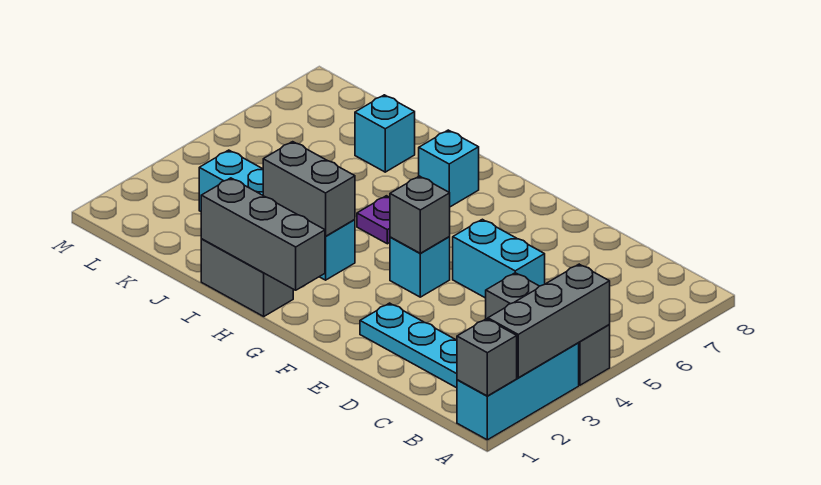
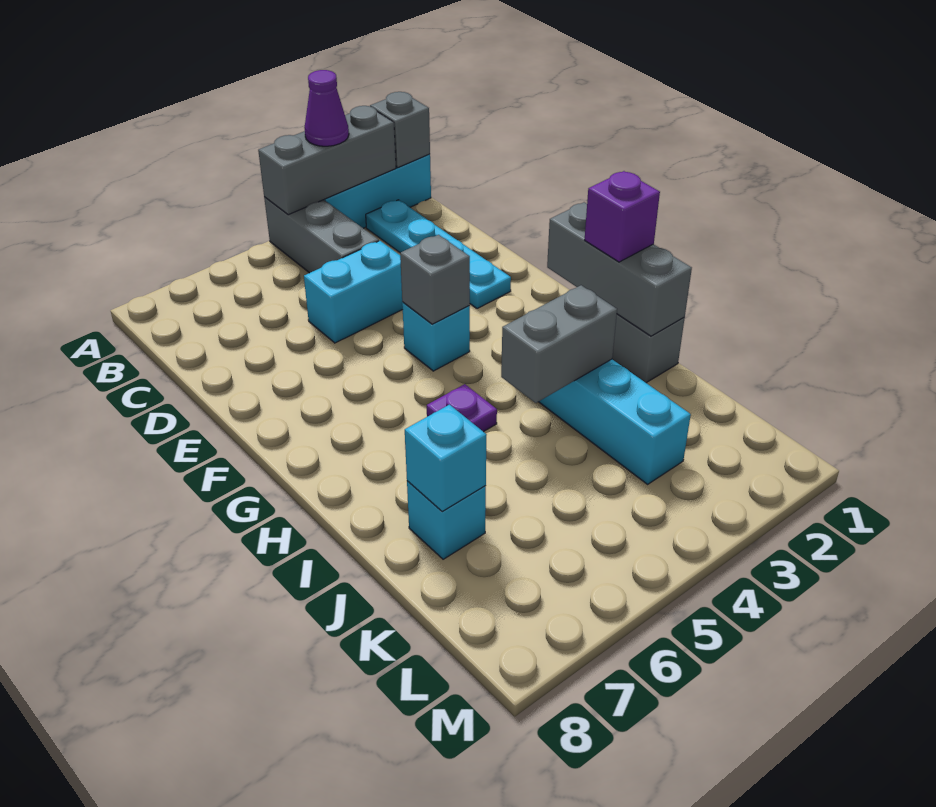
none -> purple 1x1 cone [304,70,349,146]
cyan 1x2 brick [453,219,545,298] -> cyan 1x2 brick turned to [304,241,403,343]
none -> purple 1x1 brick [585,171,660,262]
grey 1x2 brick [263,142,355,236] -> grey 1x2 brick turned to [501,285,617,403]
cyan 1x1 brick [419,130,479,207] -> cyan 1x1 brick moved to [405,405,486,511]

